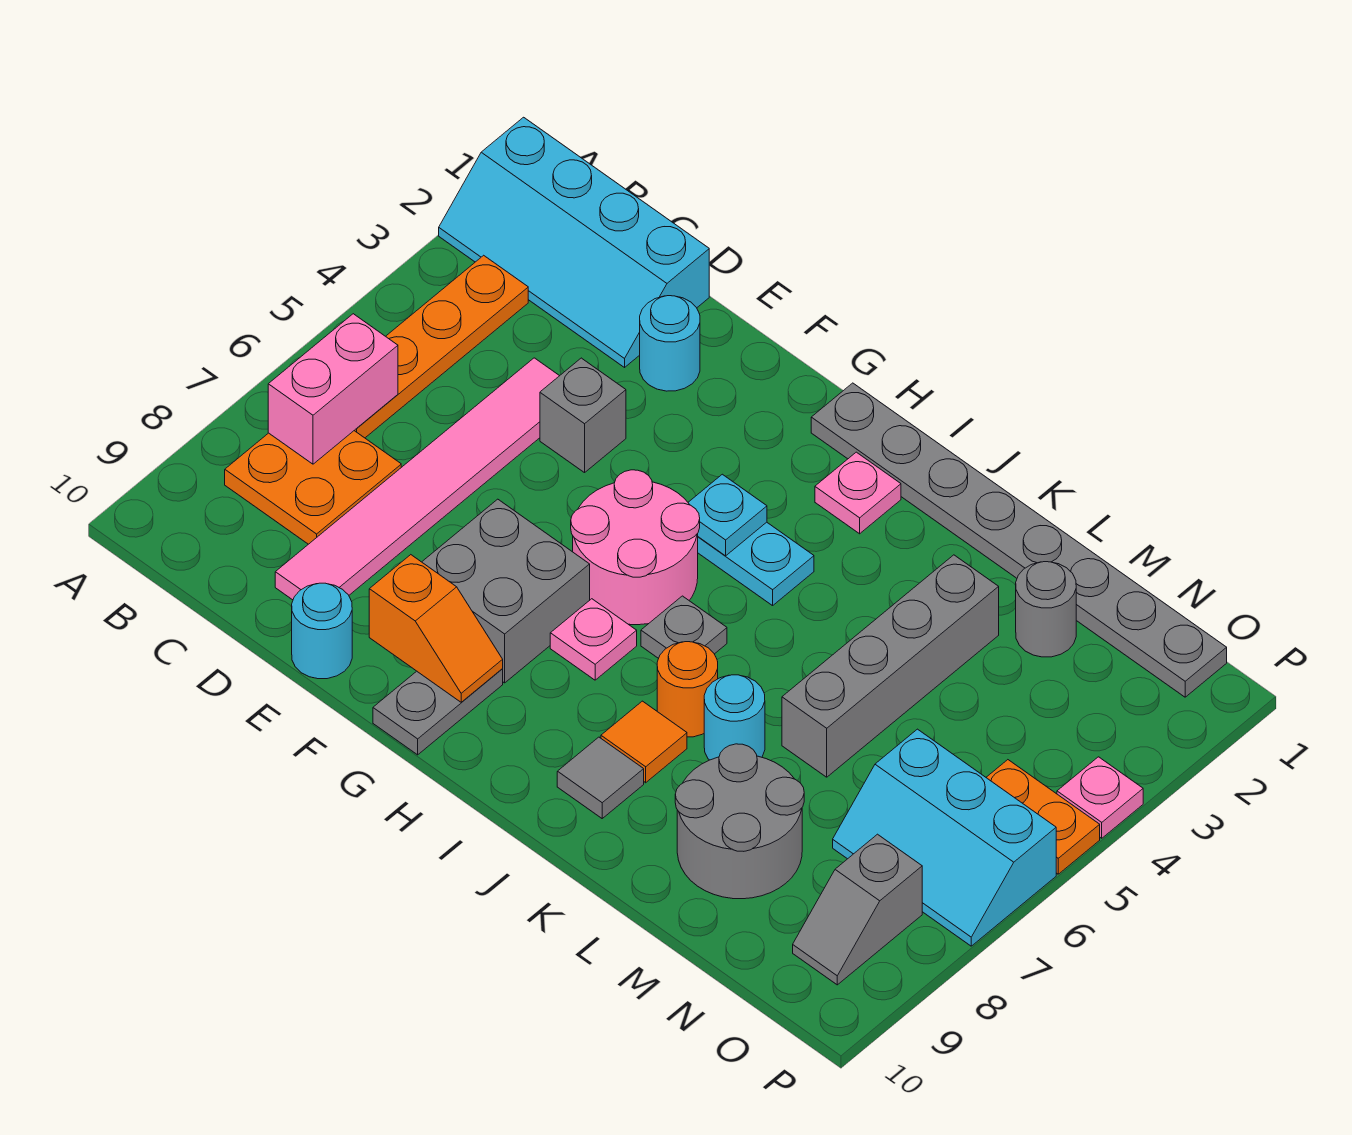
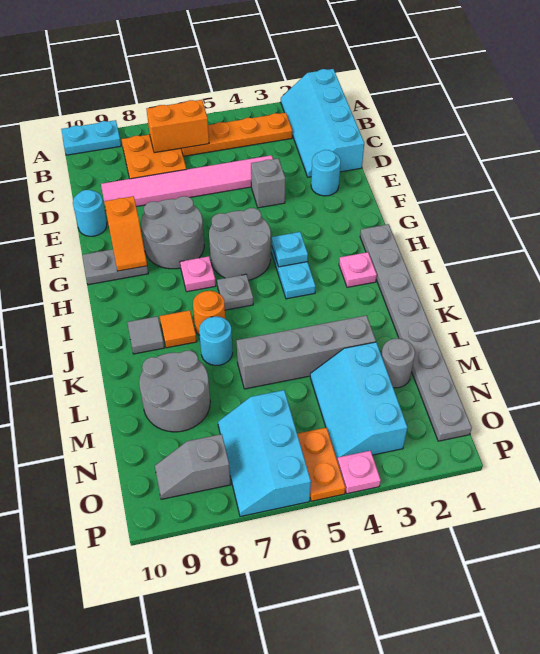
none -> cyan 1x2 plate [61,120,121,155]
pink 1x2 brick [268,314,398,464] -> orange 1x2 brick [147,100,209,153]
grey 2x2 brick [422,499,590,683] -> grey 2x2 round brick [141,196,204,269]
pink 2x2 round brick [571,470,700,625] -> grey 2x2 round brick [209,208,271,280]
none -> cyan 2x3 slope [310,342,407,461]

